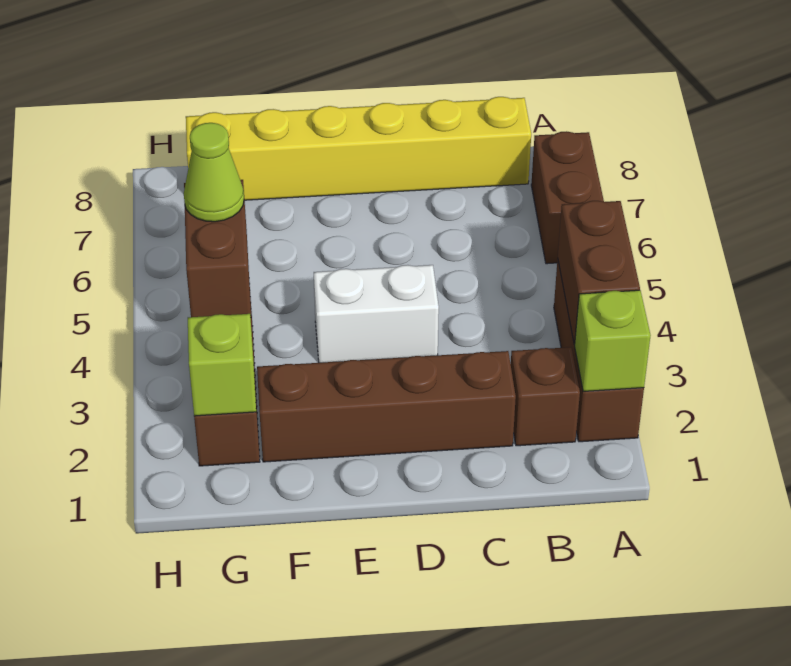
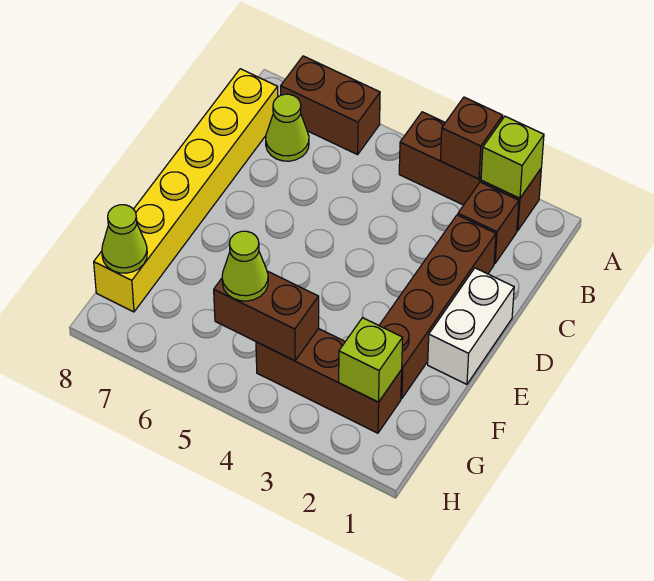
brown 1x2 brick [558,201,640,344] -> brown 1x1 brick [440,97,503,179]
none -> lime 1x1 cone [266,94,309,161]
white 1x2 brick [314,265,439,363] -> white 1x2 brick moved to [428,268,514,384]
none -> lime 1x1 cone [102,205,147,273]

